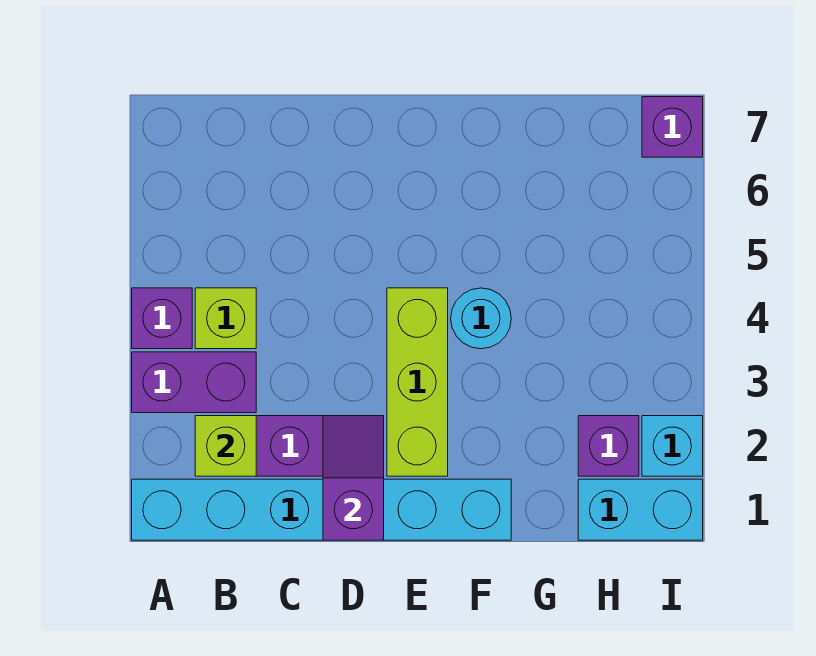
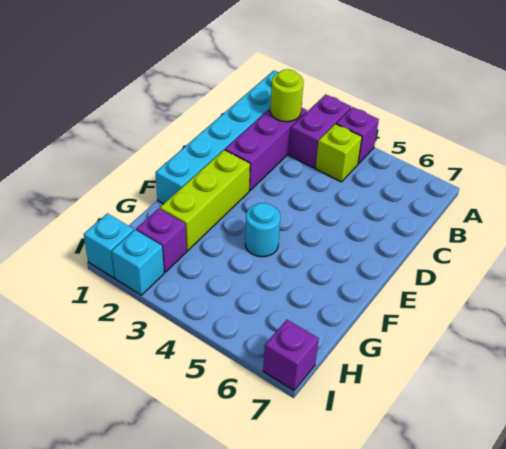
lime 1x1 brick [195,416,256,476] -> lime 1x1 round brick [270,69,304,122]
purple 1x2 slope [323,416,384,540] -> none
lime 1x3 brick [387,288,448,476] -> lime 1x3 brick turned to [160,150,250,251]
cyan 1x2 brick [578,479,703,540] -> cyan 1x1 brick [84,213,134,278]

